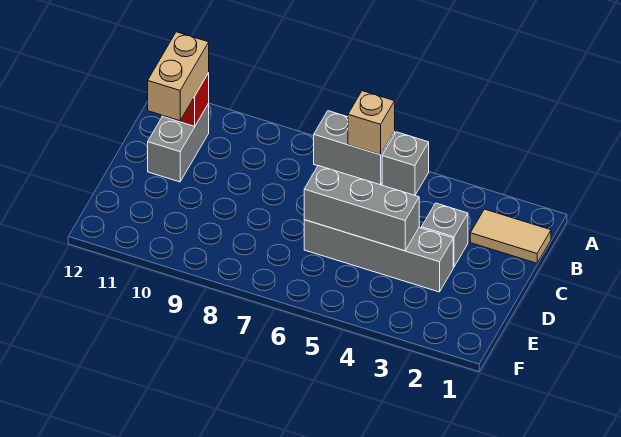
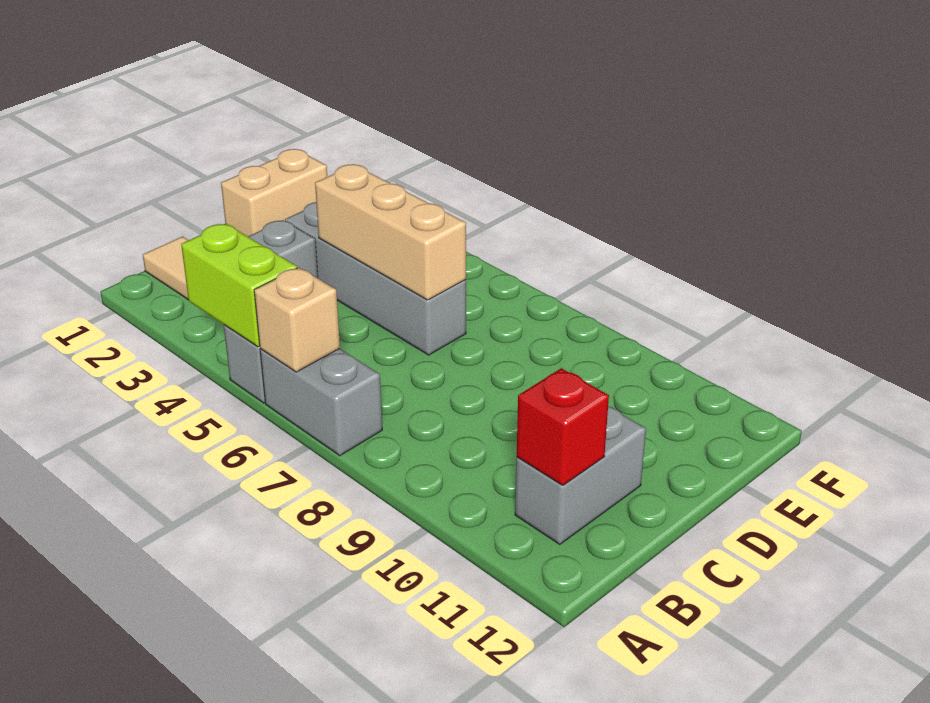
none -> lime 1x2 brick [181,224,297,347]
tan 1x2 brick [148,32,209,121] -> tan 1x2 brick moved to [221,149,327,237]
grey 1x3 brick [304,166,419,251] -> tan 1x3 brick [315,164,466,300]

